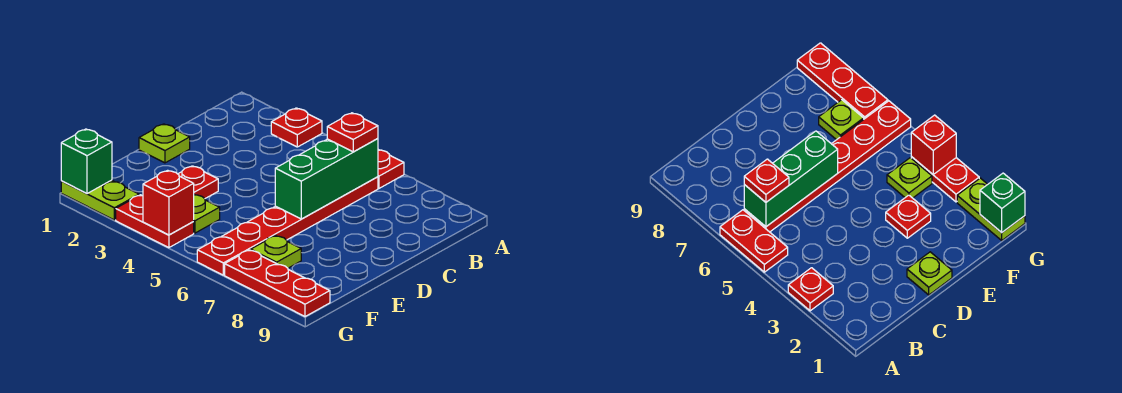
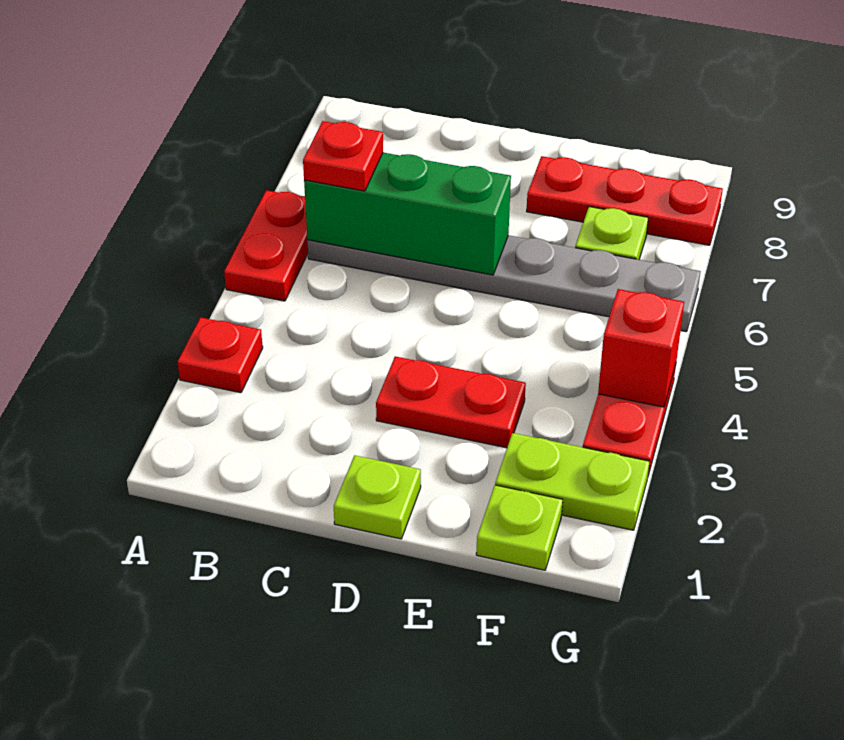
red 1x6 plate [197,177,378,275] -> grey 1x6 plate [307,235,701,332]
red 1x1 plate [178,166,218,199] -> red 1x2 plate [376,356,526,448]
lime 1x1 plate [193,195,220,233] -> lime 1x1 plate moved to [476,485,563,570]
lime 1x2 plate [61,180,139,220] -> lime 1x2 plate turned to [495,433,650,530]
green 1x1 brick [61,129,112,194] -> none
red 1x3 plate [225,250,330,317] -> red 1x3 plate turned to [527,156,723,245]

